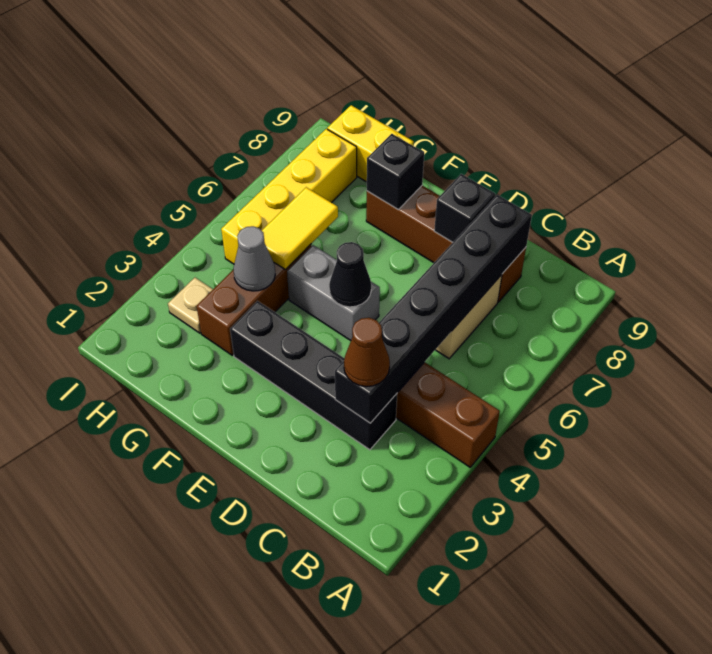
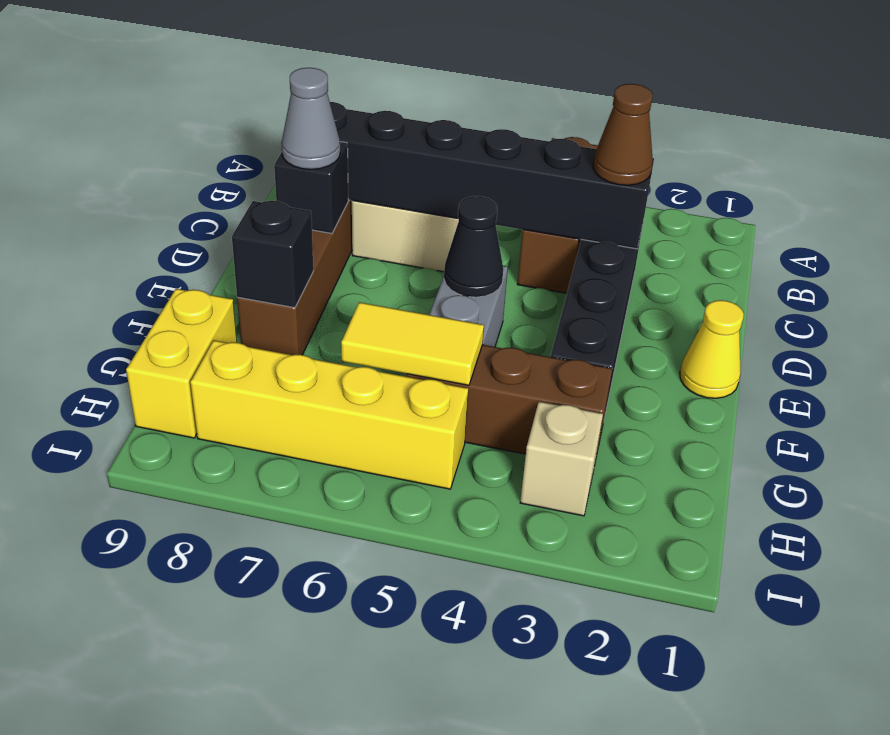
none -> yellow 1x1 cone [680,300,744,398]
grey 1x1 cone [233,226,275,291] -> grey 1x1 cone moved to [282,68,340,169]
tan 1x1 plate [168,278,213,333] -> tan 1x1 brick [520,402,603,516]

